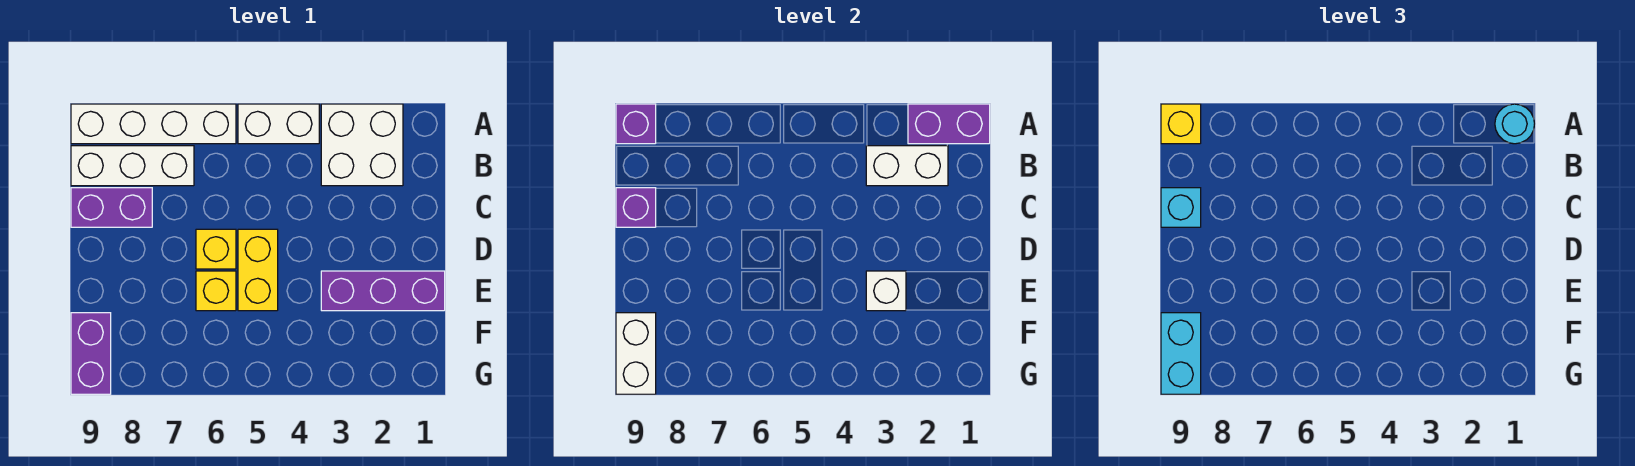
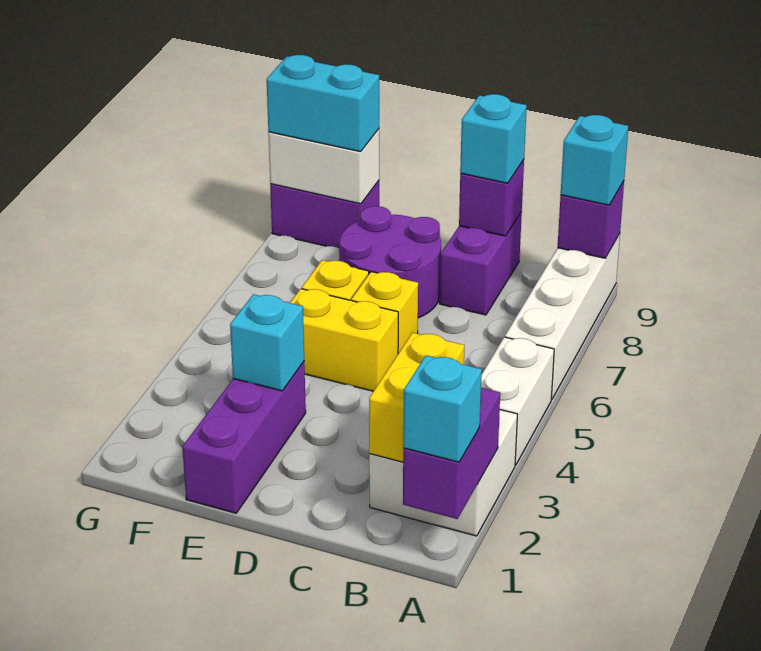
cyan 1x1 round brick [1495,104,1535,144] -> cyan 1x1 brick [403,356,482,462]
yellow 1x1 brick [1161,104,1201,144] -> cyan 1x1 brick [561,115,628,205]
white 1x2 brick [866,146,948,186] -> yellow 1x2 brick [369,333,465,462]
white 1x3 brick [71,146,194,186] -> none
none -> purple 2x2 round brick [339,206,441,318]
white 1x1 brick [866,271,906,311] -> cyan 1x1 brick [230,294,304,391]

